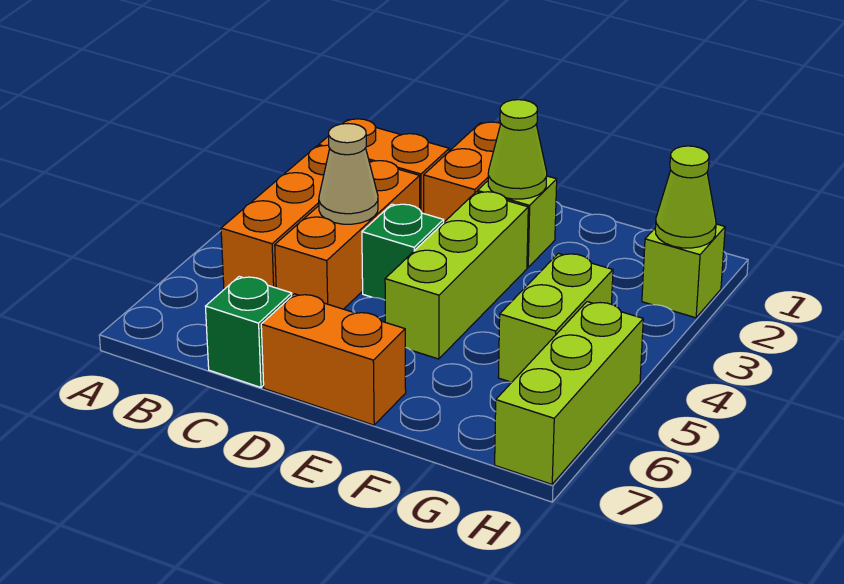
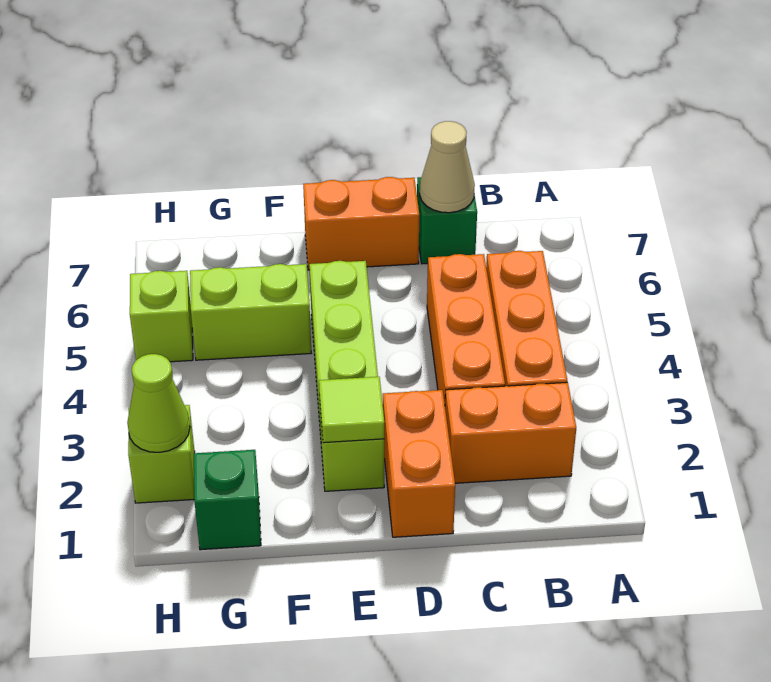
tan 1x1 cone [319,124,378,224] -> tan 1x1 cone moved to [420,121,475,213]
green 1x1 brick [362,204,444,300] -> green 1x1 brick moved to [194,450,261,550]
lime 1x1 cone [488,100,547,199] -> lime 1x1 tile [319,377,384,443]
lime 1x2 brick [498,253,613,382] -> lime 1x2 brick turned to [190,264,311,360]
lime 1x3 brick [495,302,643,484] -> lime 1x1 brick [130,271,193,362]

